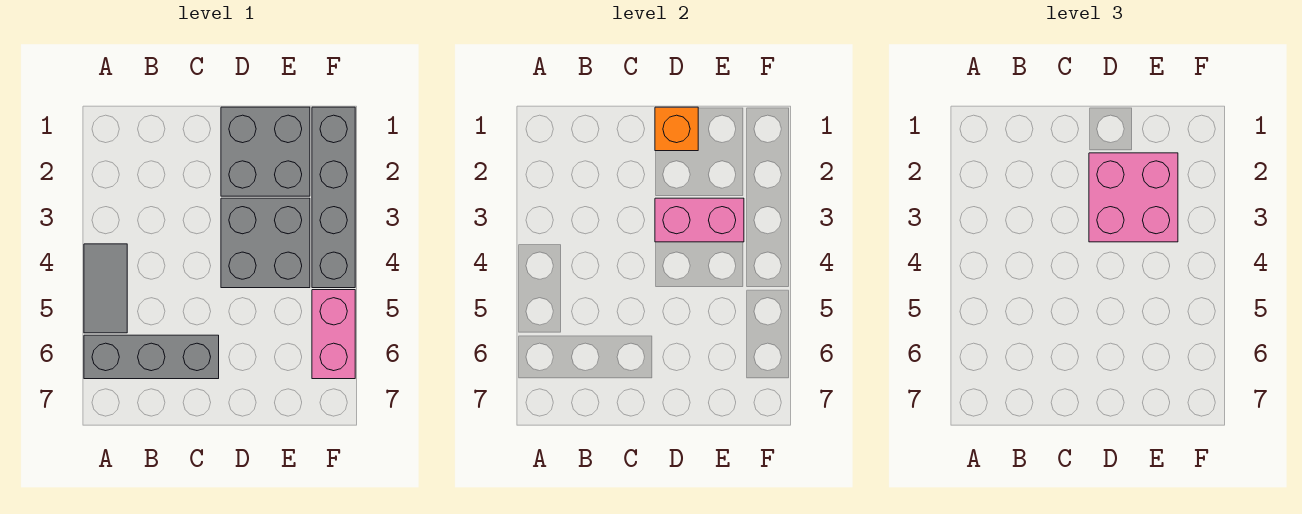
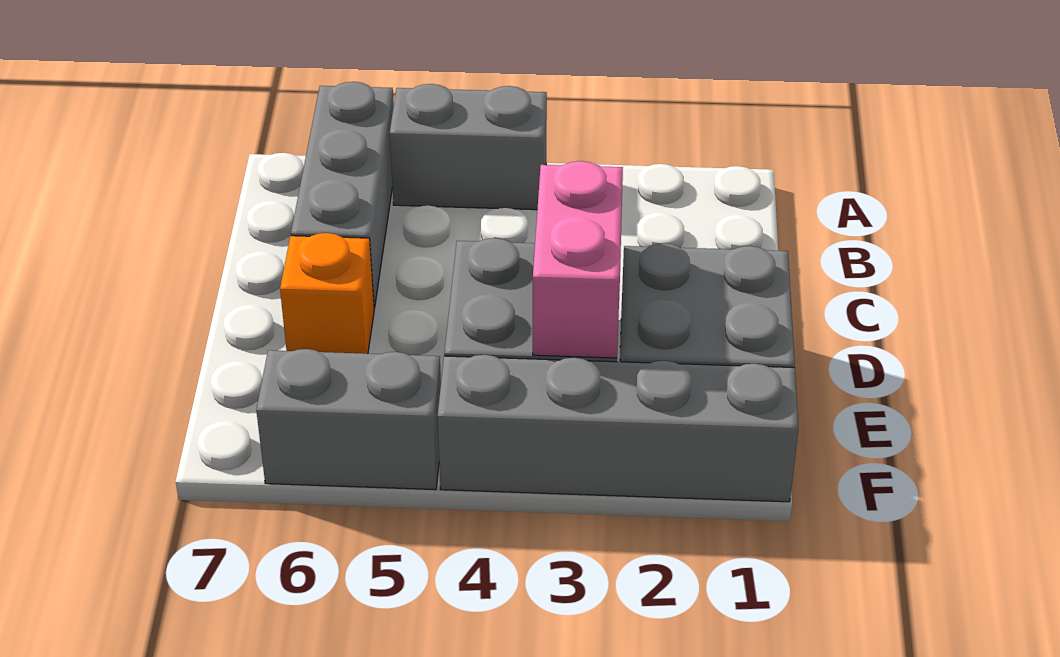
grey 1x2 tile [84,244,127,333] -> grey 1x2 brick [390,84,547,210]
orange 1x1 brick [655,107,698,151] -> orange 1x1 brick moved to [280,233,374,354]
pink 2x2 brick [1089,153,1178,242] -> none
pink 1x2 brick [312,290,355,379] -> grey 1x2 brick [256,349,441,490]

